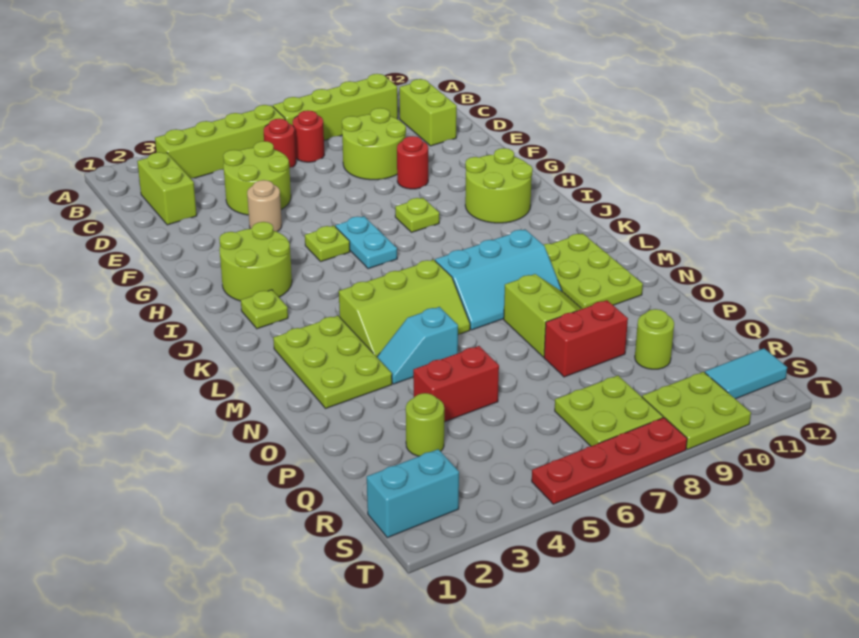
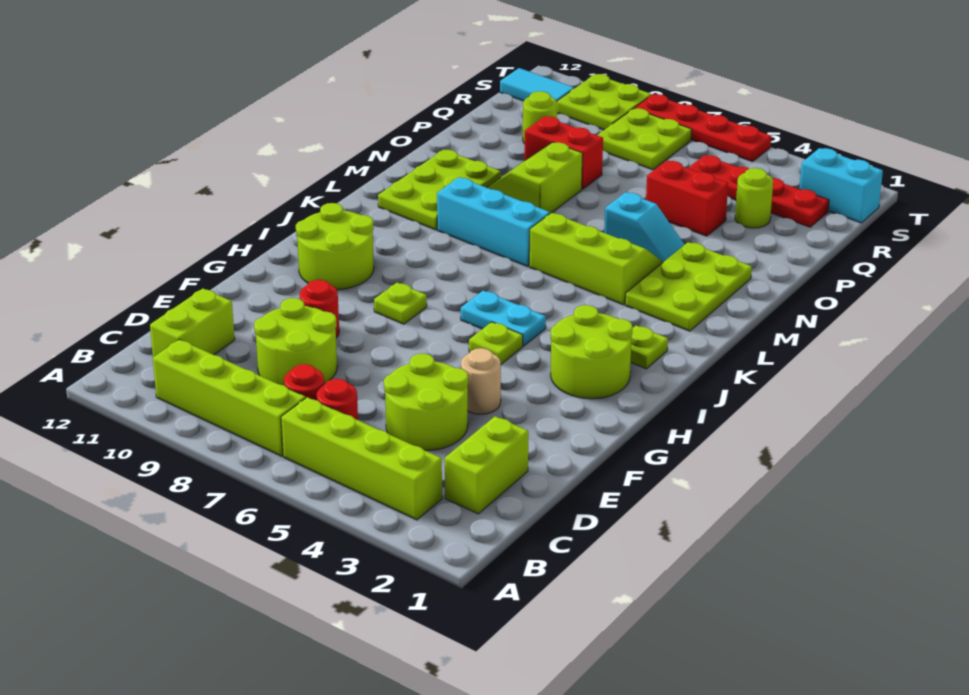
cyan 1x2 plate [335,216,397,269] -> cyan 1x2 plate turned to [461,291,546,346]
none -> red 1x4 plate [688,155,829,227]

